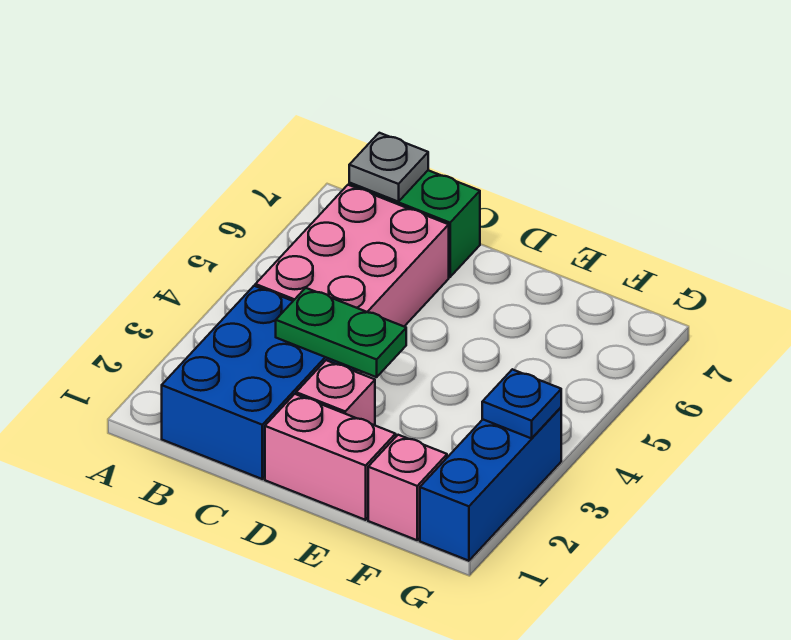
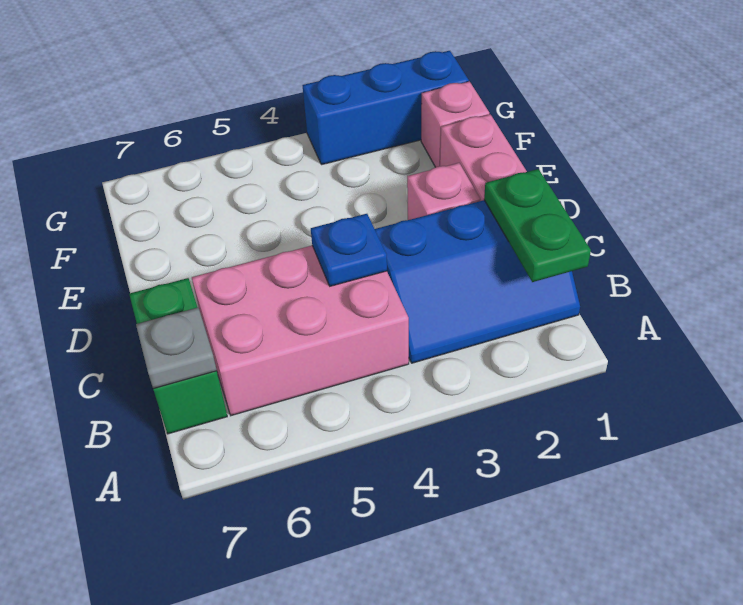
blue 2x3 brick [162,286,355,479] -> blue 2x3 slope [375,200,580,363]
green 1x2 plate [276,288,406,377] -> green 1x2 plate moved to [484,169,591,282]
blue 1x1 plate [482,369,561,438] -> blue 1x1 plate moved to [311,214,387,286]

